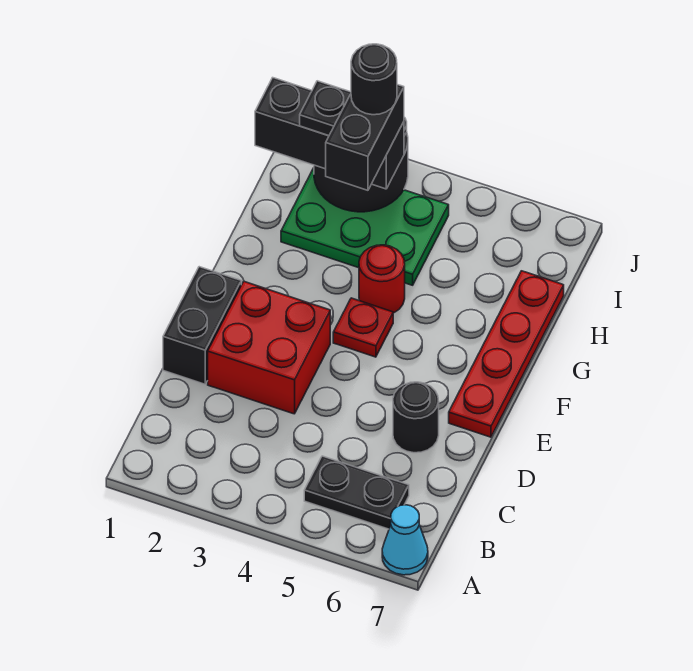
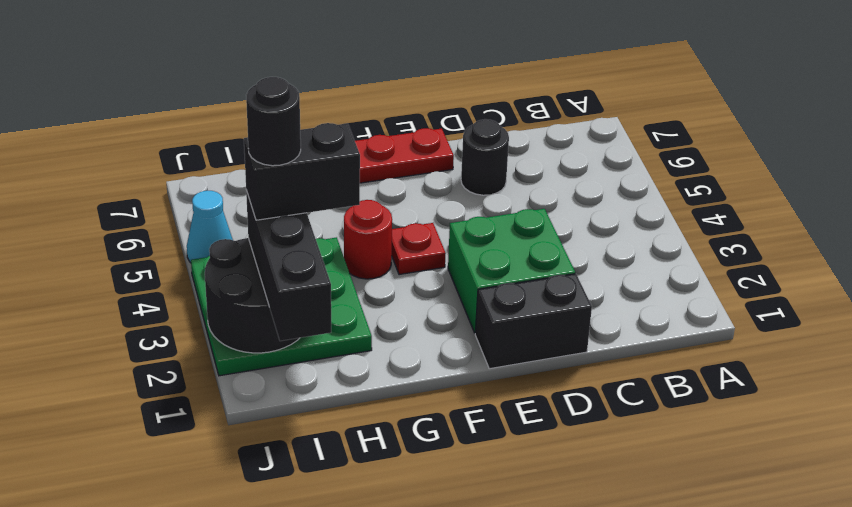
cyan 1x1 cone [382,505,428,575] -> cyan 1x1 cone moved to [187,191,233,263]
black 1x2 plate [304,456,409,529] -> none
red 2x2 brick [208,282,330,414] -> green 2x2 brick [448,209,575,333]
green 2x3 plate [281,168,449,285] -> green 3x3 plate [191,237,372,376]
black 1x1 plate [300,81,351,136] -> none

